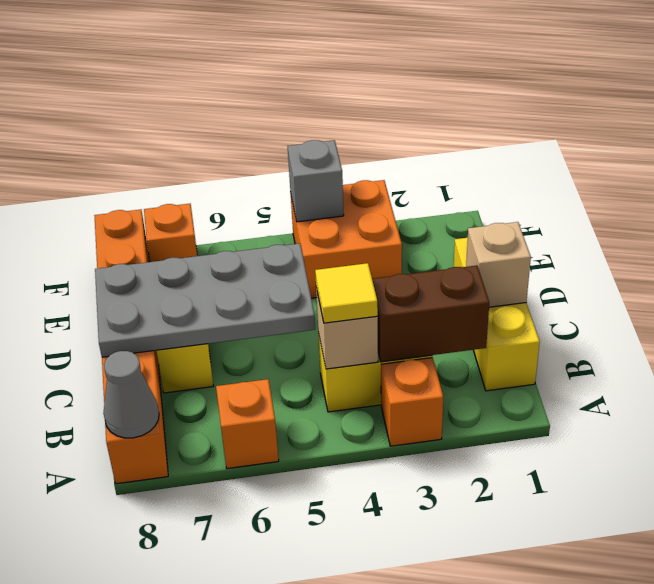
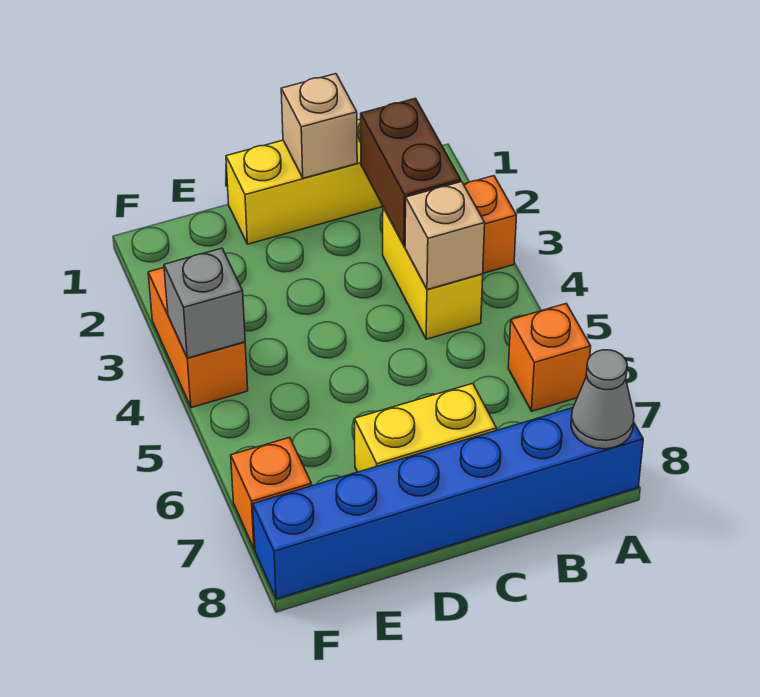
orange 1x6 brick [94,210,168,484] -> blue 1x6 brick [253,408,643,599]
yellow 1x1 tile [315,263,378,323] -> none
grey 2x4 plate [95,244,315,357] -> none
orange 2x2 brick [290,180,402,298] -> orange 1x2 brick [148,268,248,408]

